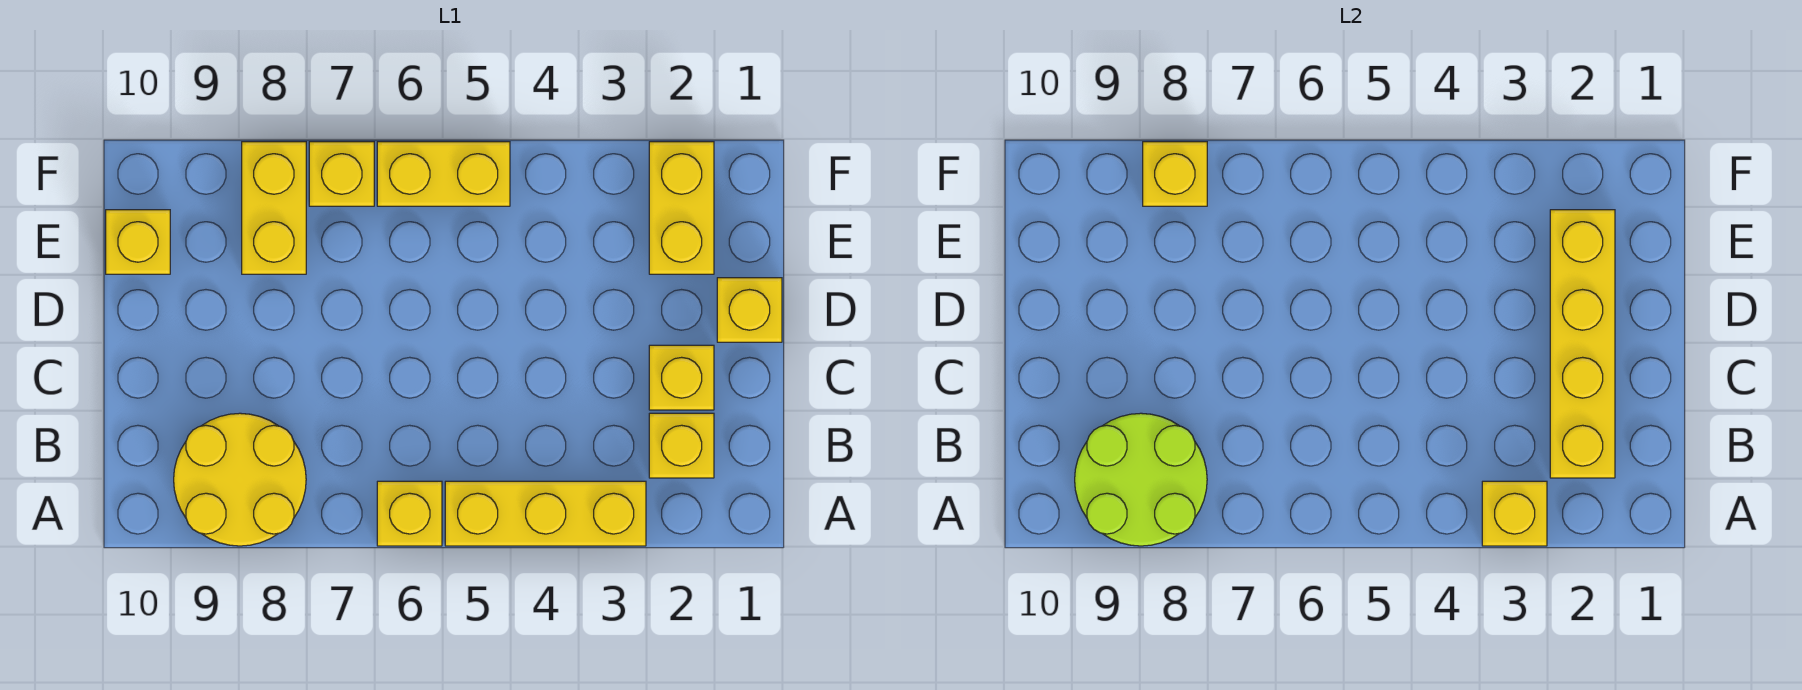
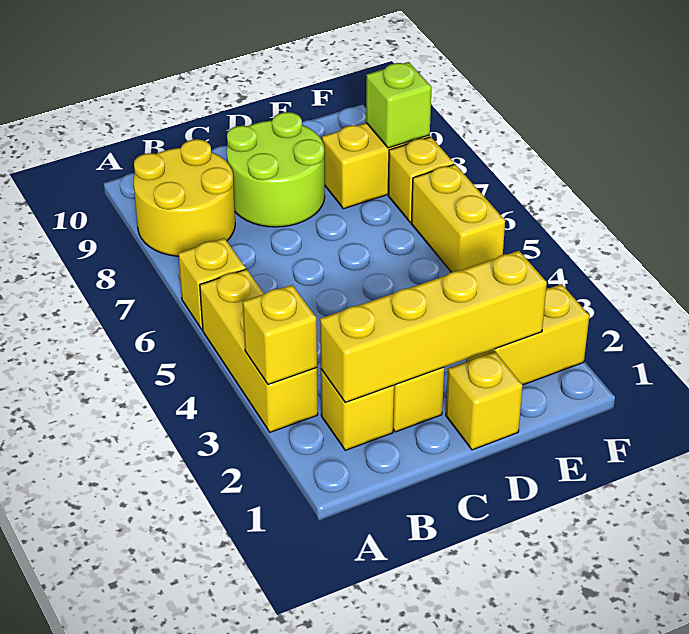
lime 2x2 round brick [1075,413,1207,546] -> lime 2x2 round brick moved to [227,112,325,227]
yellow 1x1 brick [106,210,170,274] -> none
yellow 1x1 brick [1143,142,1207,206] -> lime 1x1 brick [366,62,432,148]

